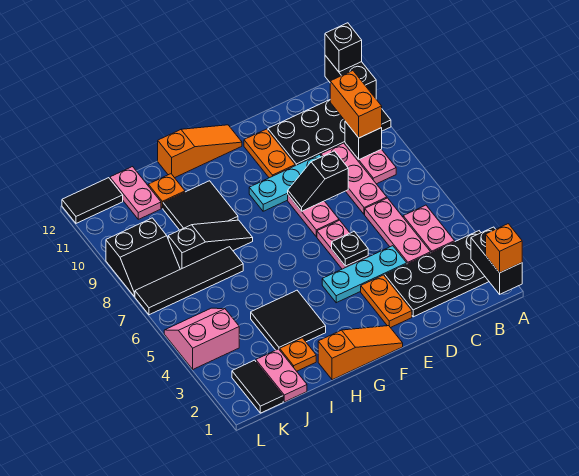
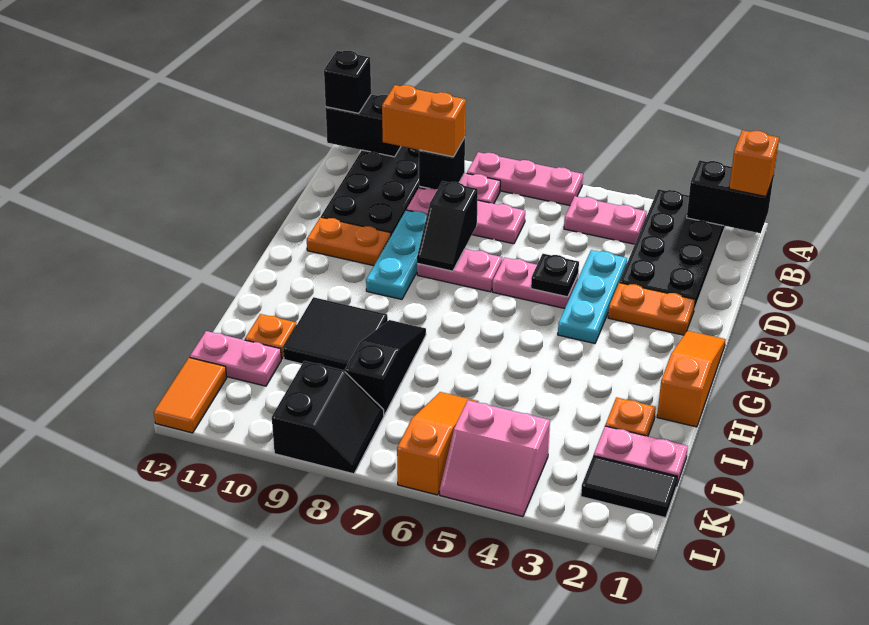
pink 1x3 plate [365,198,431,264] -> pink 1x3 plate moved to [467,152,583,206]
orange 1x3 slope [158,125,242,178] -> orange 1x3 slope moved to [397,392,479,495]
black 2x2 tile [251,290,326,350] -> none
black 1x4 tile [135,247,243,315] -> none
pink 2x2 slope [164,308,239,369] -> pink 2x2 slope turned to [440,400,550,517]
black 1x2 tile [62,178,123,223] -> orange 1x2 tile [154,358,227,433]

